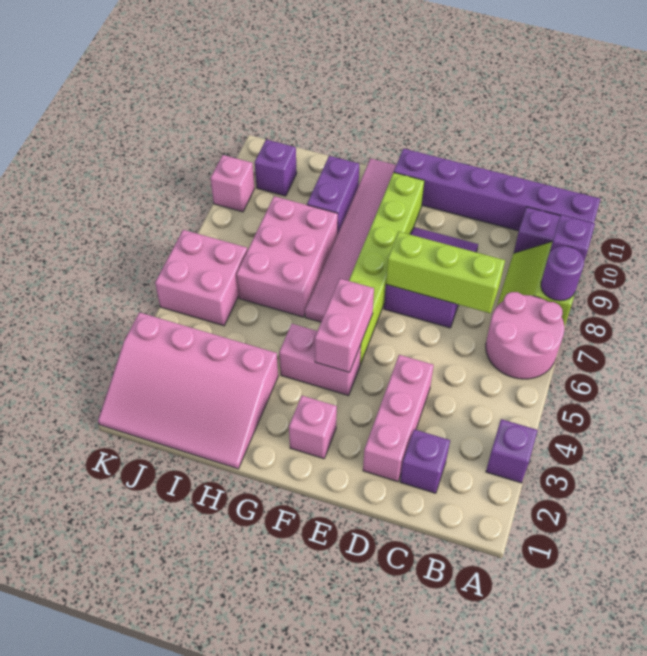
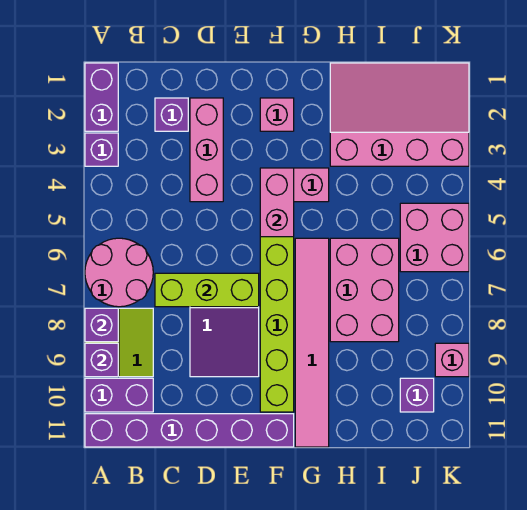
purple 1x1 round brick [541,246,584,301] -> purple 1x1 brick [85,308,118,342]
purple 1x2 brick [307,156,359,234] -> purple 1x2 brick moved to [85,63,118,131]

